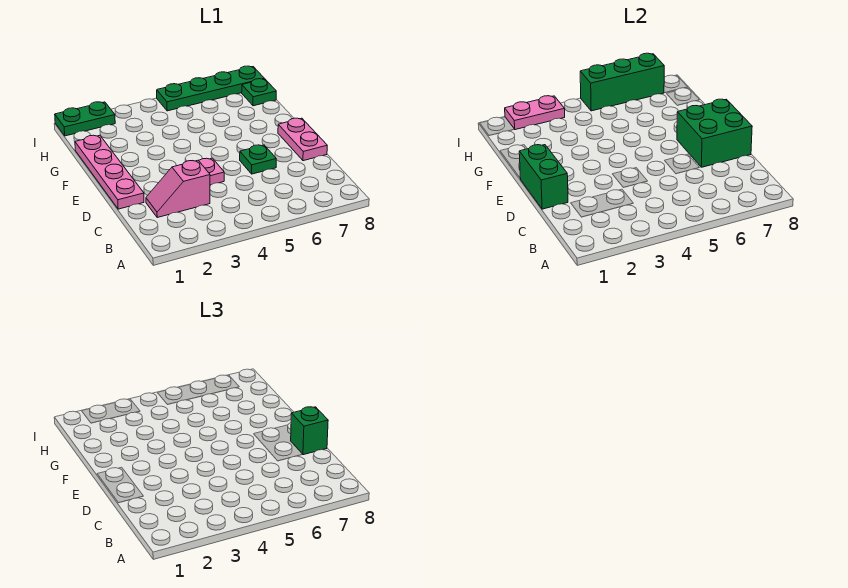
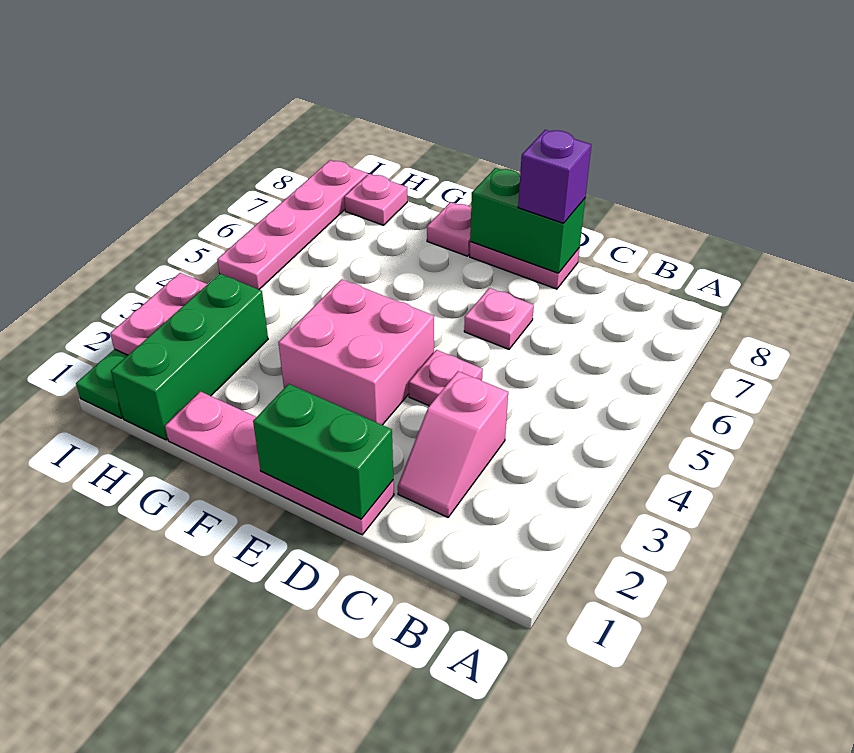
green 1x1 plate [240,145,276,174] -> pink 1x1 plate [464,288,534,349]
green 2x2 brick [677,99,752,167] -> green 1x2 brick [470,168,585,273]
green 1x1 brick [291,407,328,455] -> purple 1x1 brick [518,130,591,223]
none -> pink 2x2 brick [278,279,434,425]
none -> pink 1x1 plate [427,202,471,256]
green 1x1 plate [242,79,276,106] -> pink 1x1 plate [345,174,407,225]
green 1x4 plate [157,66,264,111] -> pink 1x4 plate [217,160,367,289]
green 1x3 brick [580,53,664,111] -> green 1x3 brick moved to [111,274,268,440]

